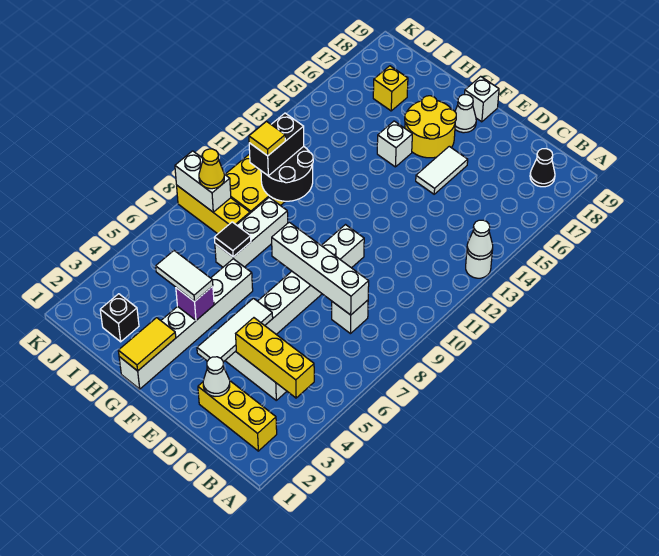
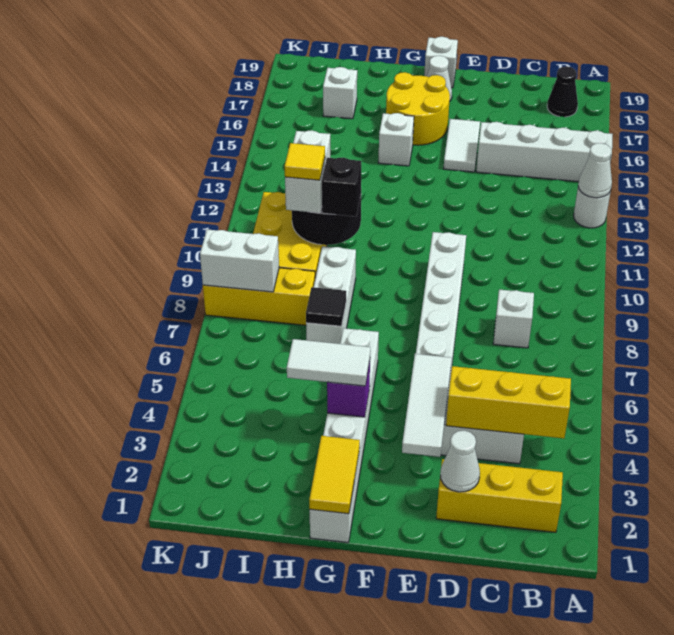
white 1x4 brick [272,222,369,315] -> white 1x4 brick moved to [476,122,613,182]
black 1x1 brick [100,294,139,342] -> black 1x1 brick moved to [322,158,361,216]
black 1x2 brick [249,113,304,176] -> white 1x2 brick [285,131,330,213]
yellow 1x1 brick [373,66,408,111] -> white 1x1 brick [323,67,357,119]
yellow 1x1 cone [199,149,224,189] -> none

